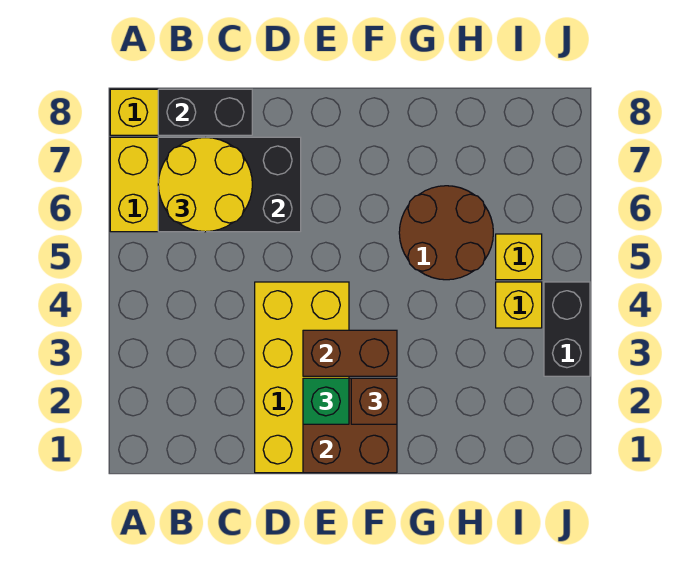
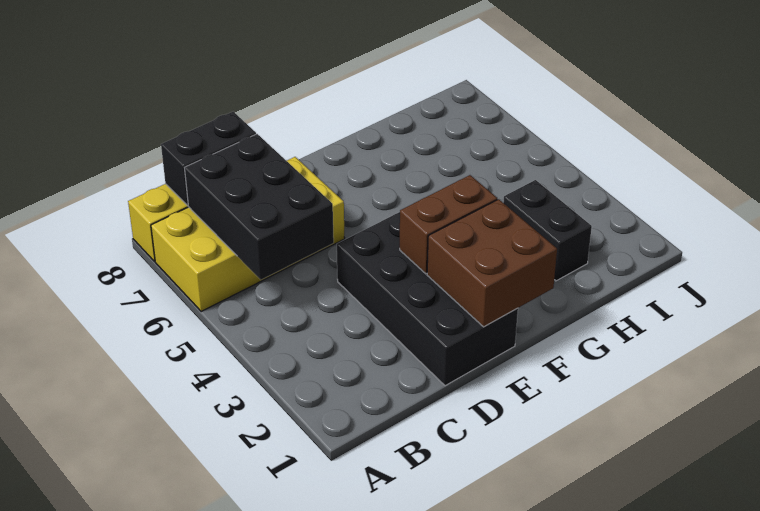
black 2x3 brick [158,137,301,232] -> black 2x3 brick turned to [185,134,334,280]
yellow 2x2 round brick [158,137,252,232] -> none
yellow 2x4 brick [255,282,349,473] -> black 2x4 brick [337,212,518,386]
green 1x1 brick [303,378,349,424] -> none
brown 1x1 brick [351,378,397,424] -> none
brown 2x2 round brick [399,186,493,280] -> none
yellow 1x1 brick [496,282,542,328] -> none
yellow 1x1 brick [496,234,542,280] -> none
black 1x2 brick [544,282,590,376] -> black 1x2 brick moved to [503,180,592,281]

